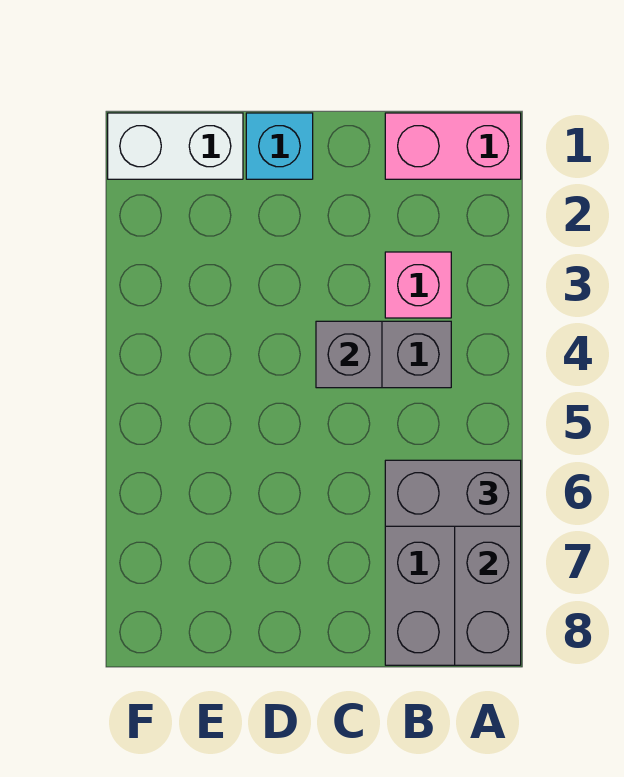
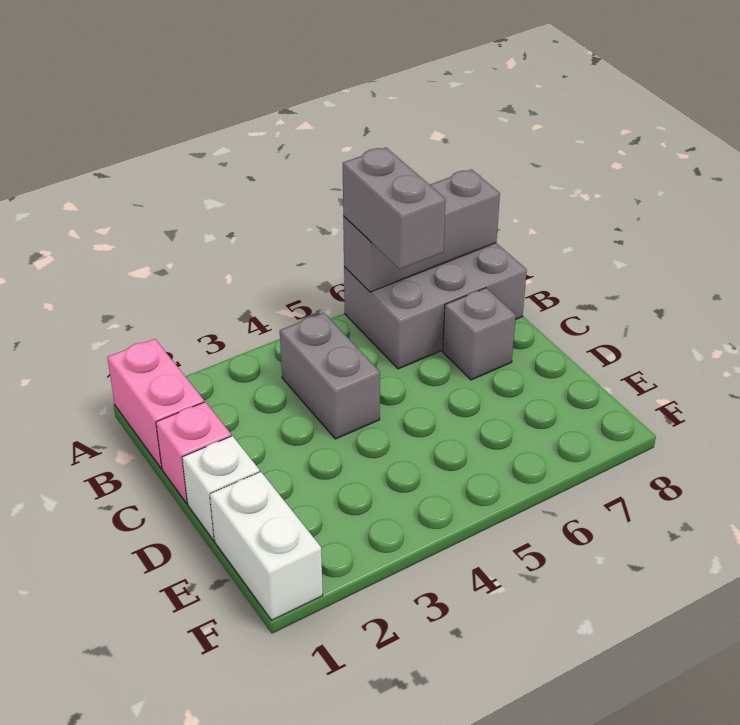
pink 1x1 brick [385,252,451,318] -> pink 1x1 brick moved to [156,402,231,503]
grey 1x1 brick [316,321,382,388] -> grey 1x1 brick moved to [443,288,516,380]
cyan 1x1 brick [246,113,313,179] -> white 1x1 brick [182,436,260,541]

